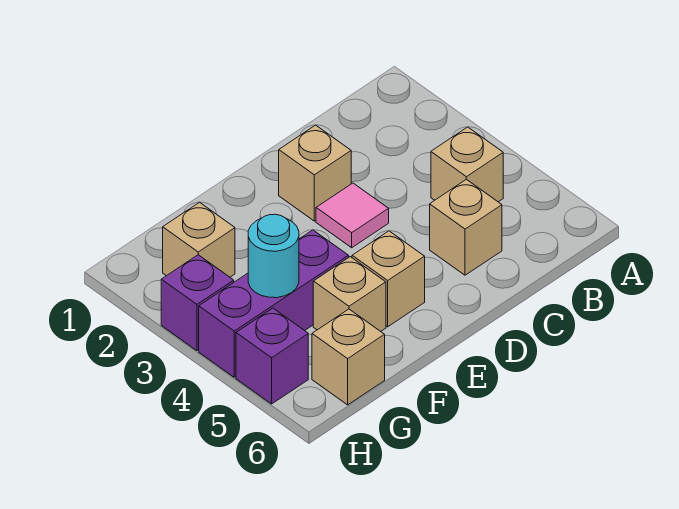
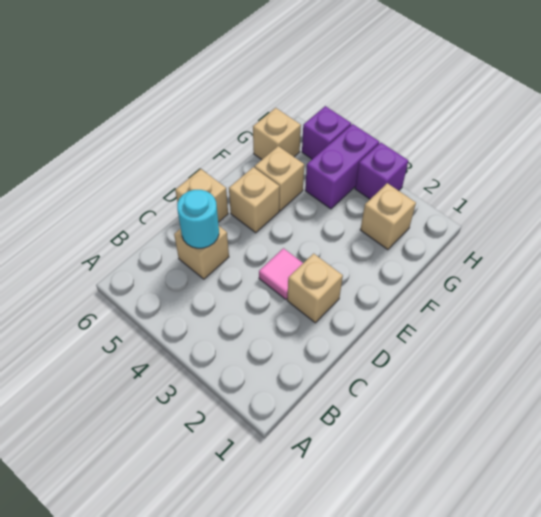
tan 1x1 brick [431,127,503,202] -> tan 1x1 brick moved to [175,169,228,222]
purple 1x3 brick [199,230,349,377] -> purple 1x2 brick [305,124,379,209]
cyan 1x1 round brick [248,214,299,298] -> cyan 1x1 round brick moved to [177,190,219,248]

